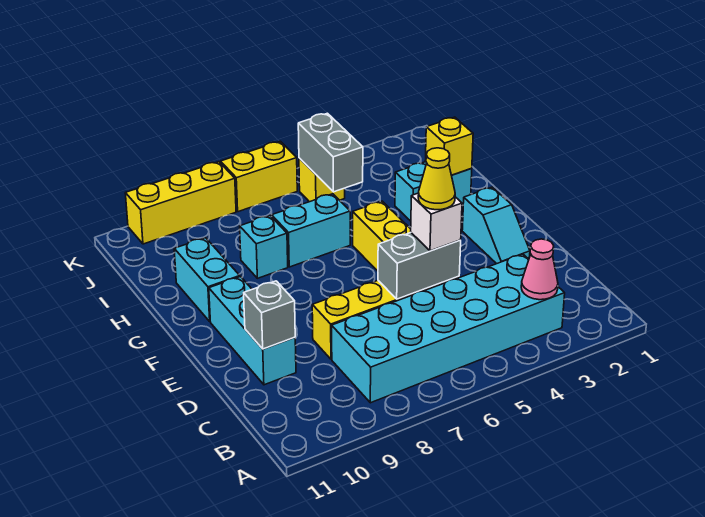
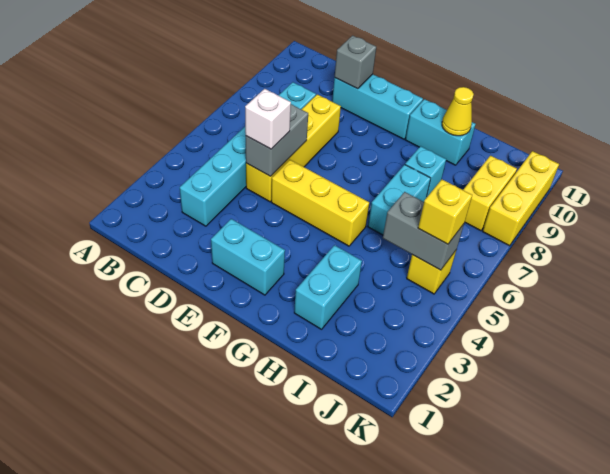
cyan 2x6 brick [332,254,565,403] -> cyan 1x6 brick [180,82,316,226]
pink 1x1 cone [521,239,558,300] -> none
yellow 1x1 cone [418,148,455,210] -> yellow 1x1 cone moved to [442,87,474,136]
cyan 1x2 slope [462,187,530,264] -> cyan 1x2 brick [211,219,285,295]
yellow 1x1 brick [425,117,473,175] -> yellow 1x1 brick moved to [418,180,472,244]
yellow 1x2 brick [221,141,297,212] -> yellow 1x2 brick moved to [463,156,517,231]

